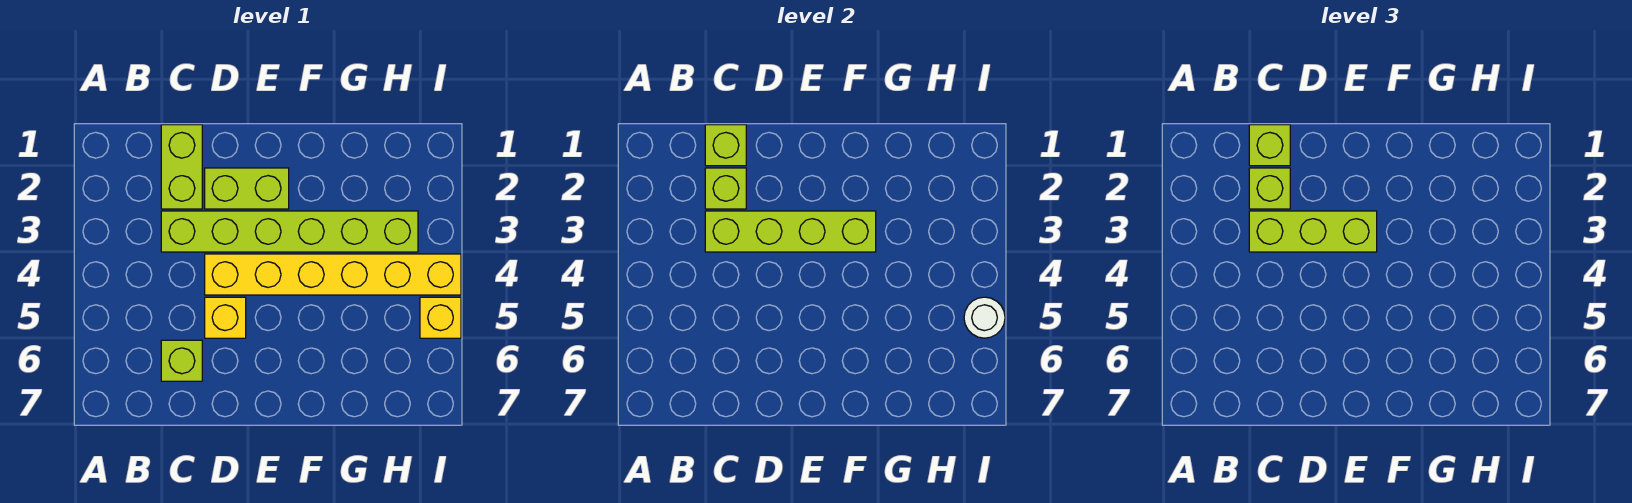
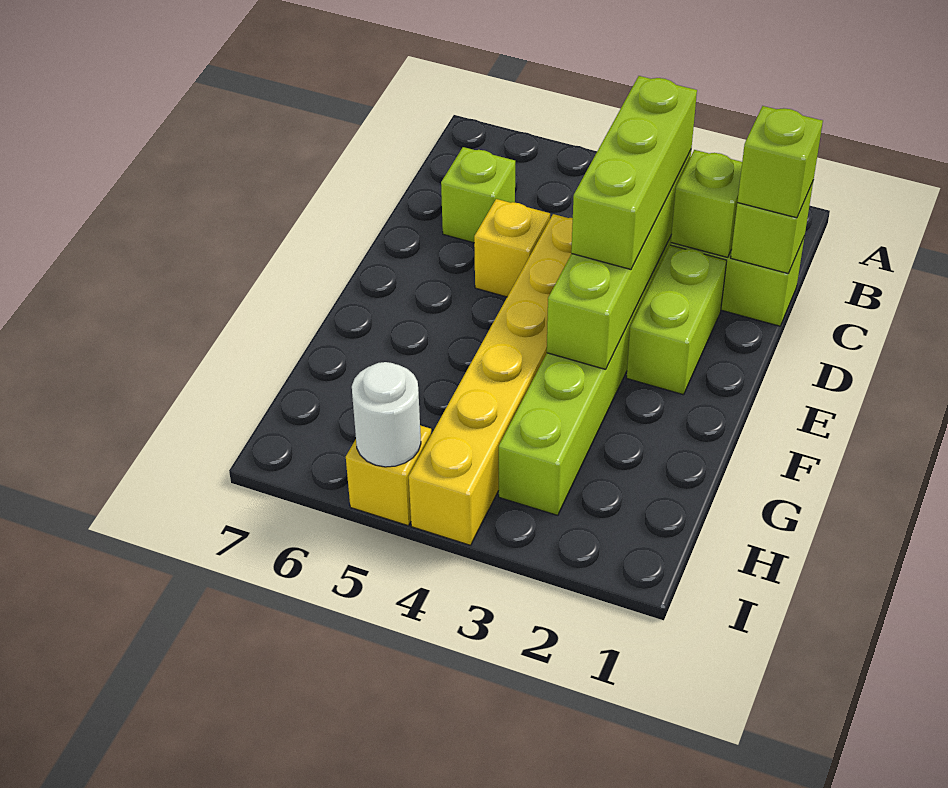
lime 1x1 brick [1249,168,1290,209] -> none

